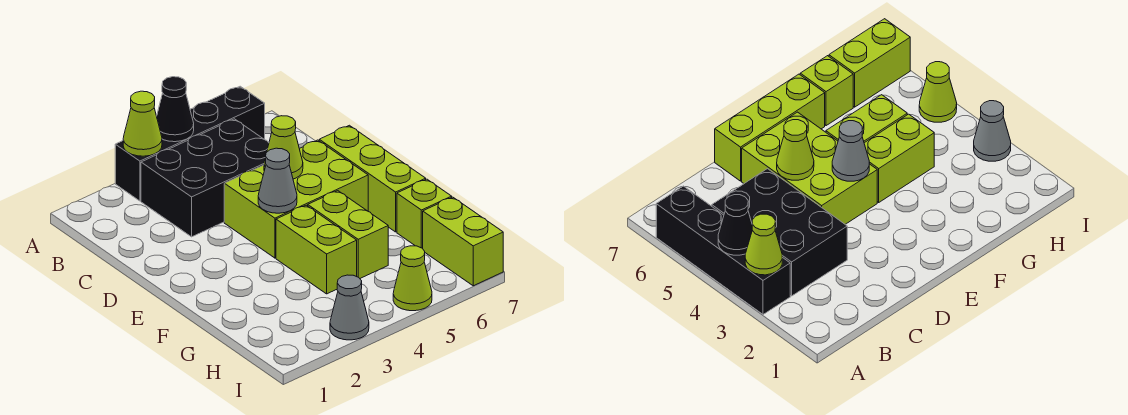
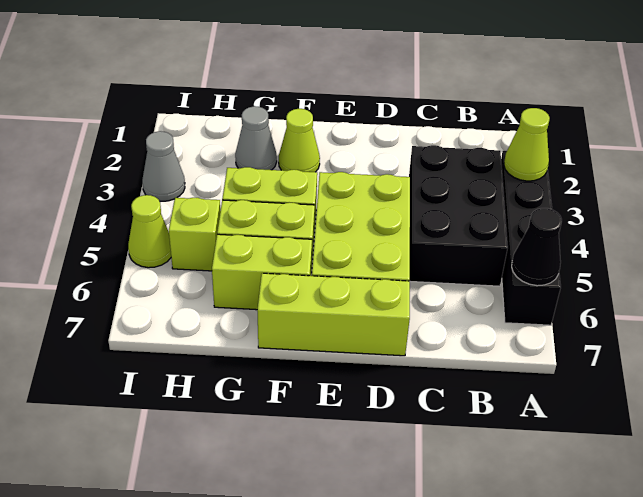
black 1x1 cone [157,77,194,142] -> black 1x1 cone moved to [512,208,562,286]
lime 1x1 cone [264,116,303,179] -> lime 1x1 cone moved to [279,109,320,172]
grey 1x1 cone [258,148,297,213] -> grey 1x1 cone moved to [235,106,277,170]
lime 1x1 brick [397,179,452,249] -> lime 1x1 brick moved to [169,198,220,271]
lime 1x2 brick [423,197,503,286] -> lime 1x2 brick moved to [212,234,312,310]

